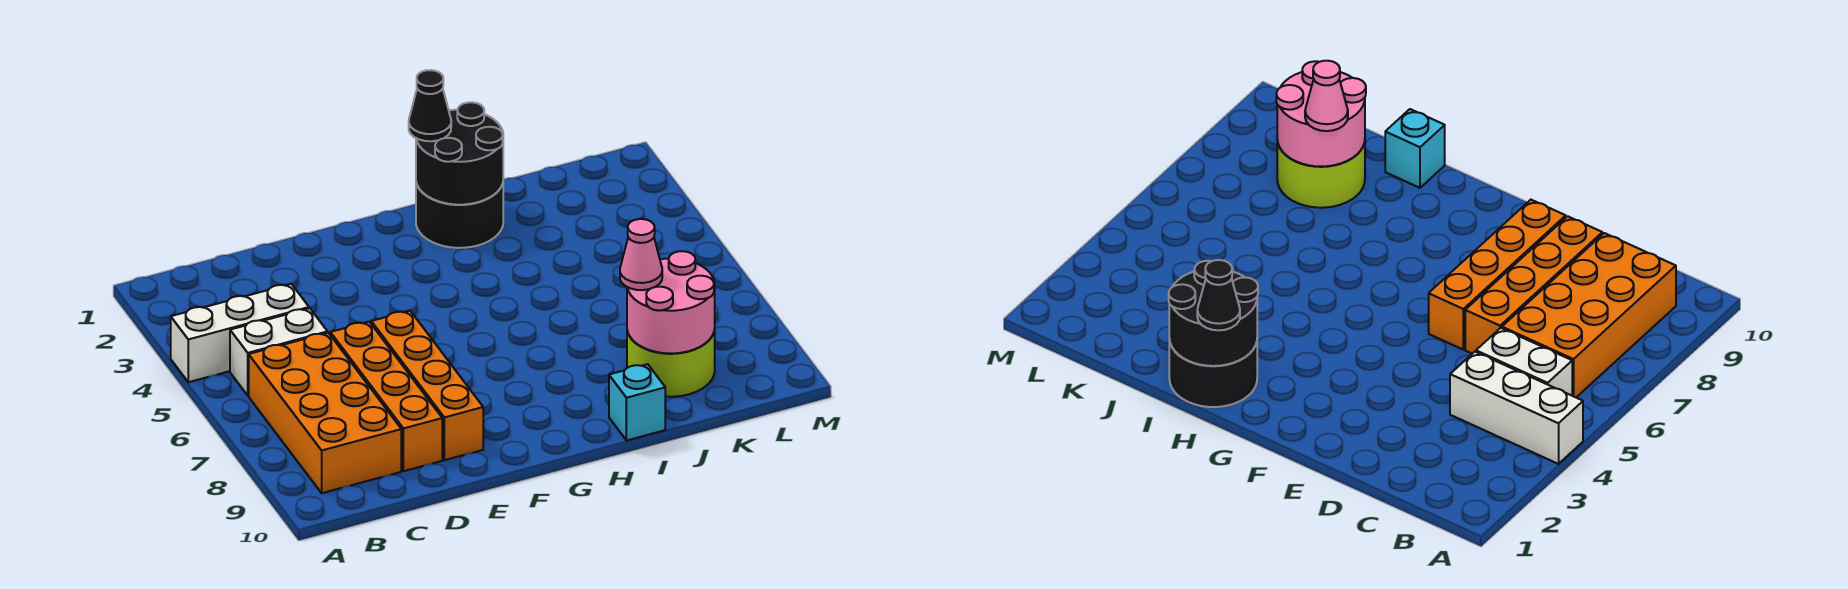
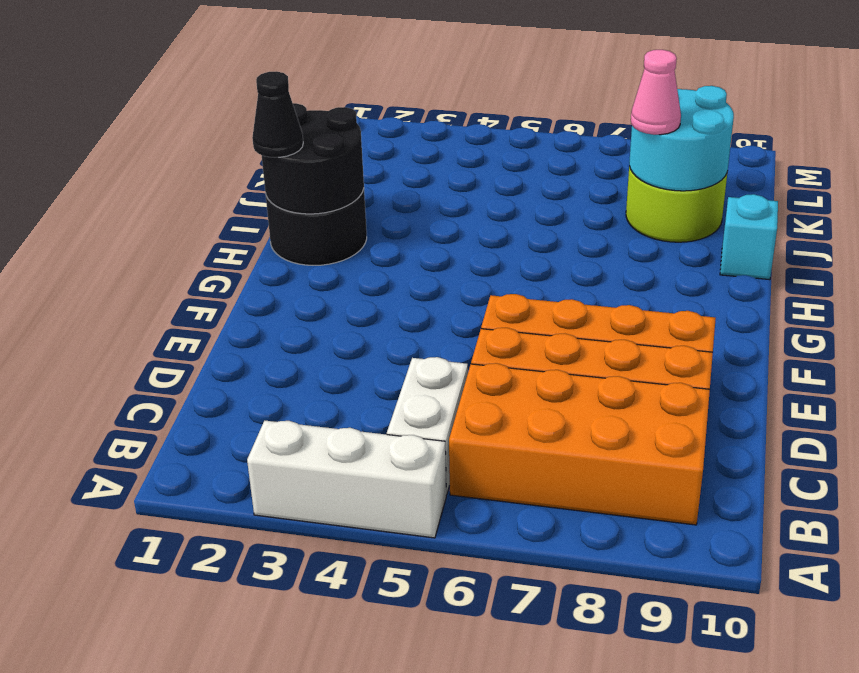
white 1x3 brick [171,284,309,382] -> white 1x3 brick turned to [247,421,446,538]
pink 2x2 round brick [627,251,715,353] -> cyan 2x2 round brick [629,86,734,191]

